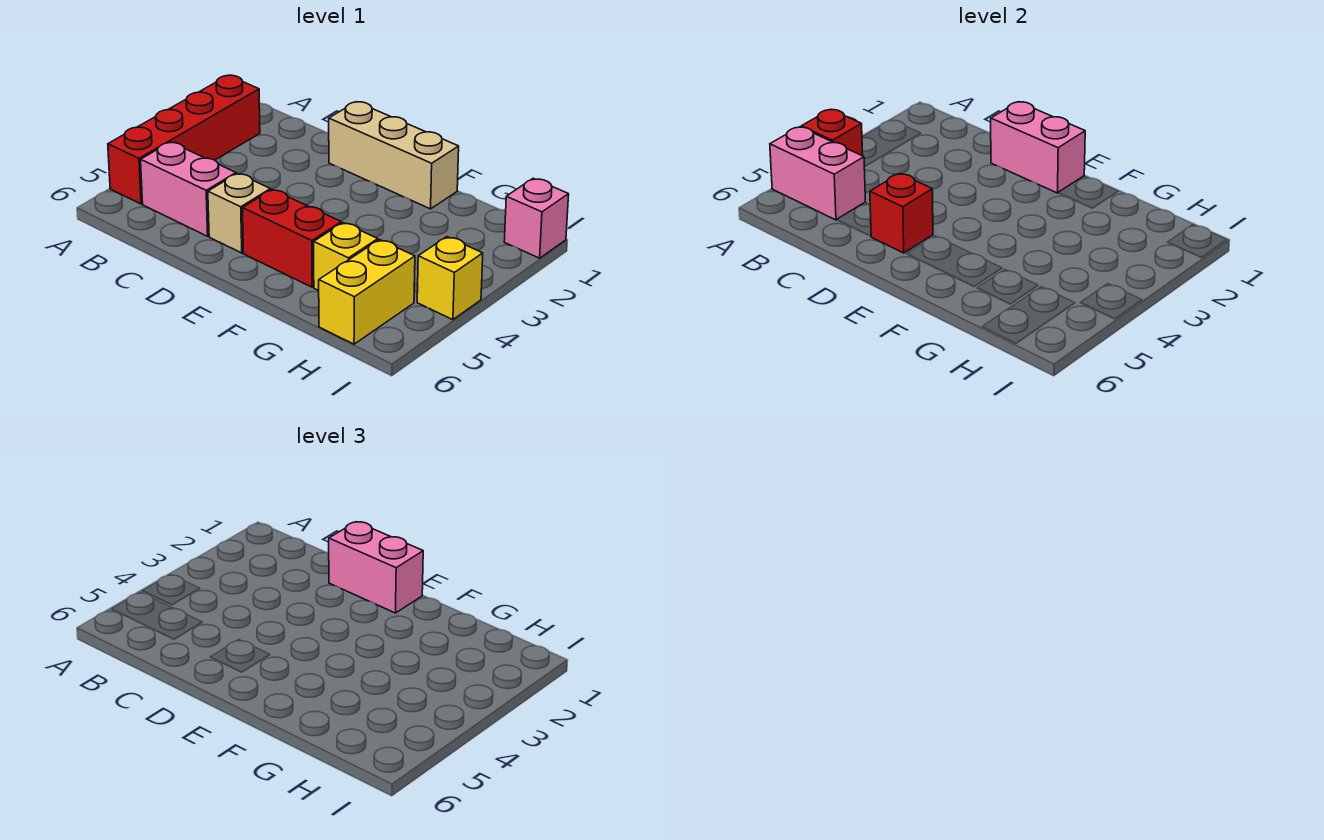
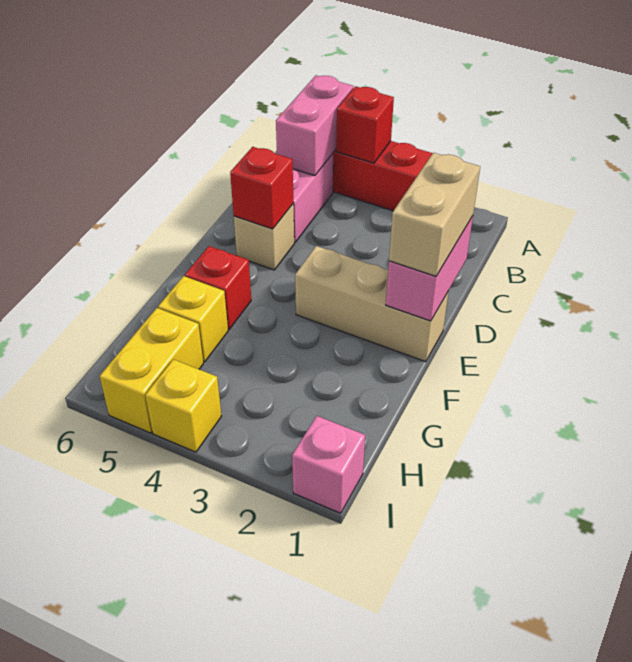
tan 1x3 brick [329,102,459,209] -> tan 1x3 brick turned to [295,246,449,362]
pink 1x2 brick [329,522,423,613] -> tan 1x2 brick [389,153,480,276]
red 1x2 brick [243,190,341,287] -> red 1x1 brick [185,246,251,329]
yellow 1x2 brick [319,240,415,344] -> yellow 1x2 brick turned to [100,308,203,433]

